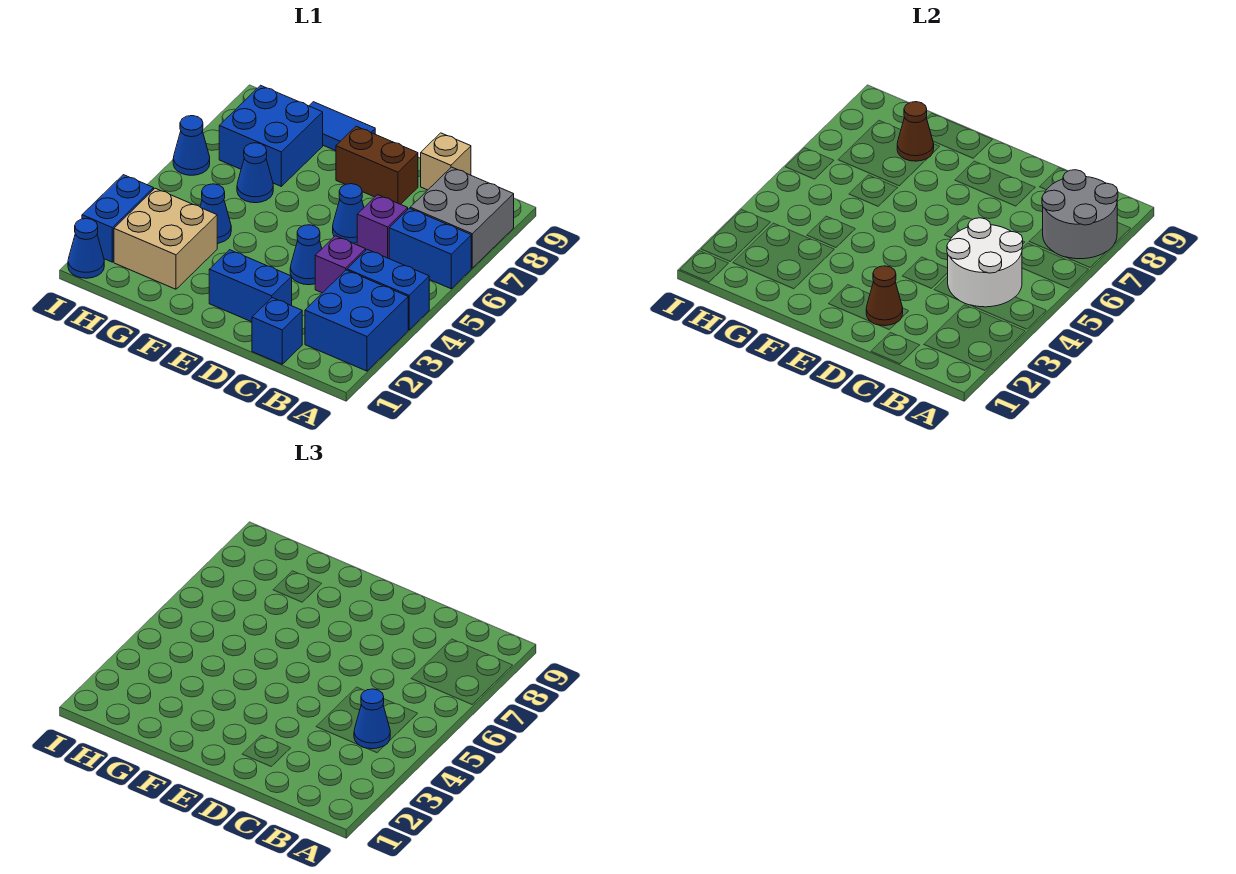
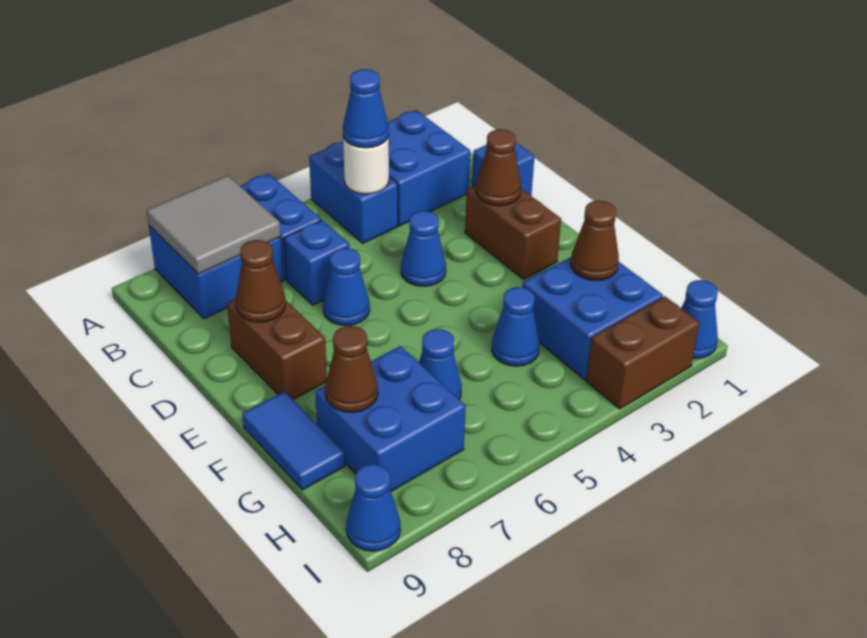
grey 2x2 brick [410,167,514,268] -> blue 2x2 brick [149,226,284,319]
grey 2x2 round brick [1042,170,1118,259] -> grey 2x2 tile [147,175,281,274]
white 2x2 round brick [947,218,1023,307] -> white 1x1 round brick [343,136,389,194]
purple 1x1 brick [315,236,366,293] -> none
purple 1x1 brick [357,195,408,258] -> blue 1x1 brick [284,220,349,305]
tan 1x1 brick [421,133,471,190] -> none
blue 1x2 brick [209,250,292,322] -> brown 1x2 brick [465,185,561,279]
none -> brown 1x1 cone [236,240,286,322]
tan 2x2 brick [114,188,217,289] -> blue 2x2 brick [523,257,663,380]
none -> brown 1x1 cone [571,201,619,280]
blue 1x2 brick [82,175,154,262] -> brown 1x2 brick [586,296,699,409]
blue 1x1 cone [173,116,210,175] -> blue 1x1 cone moved to [346,464,400,551]

